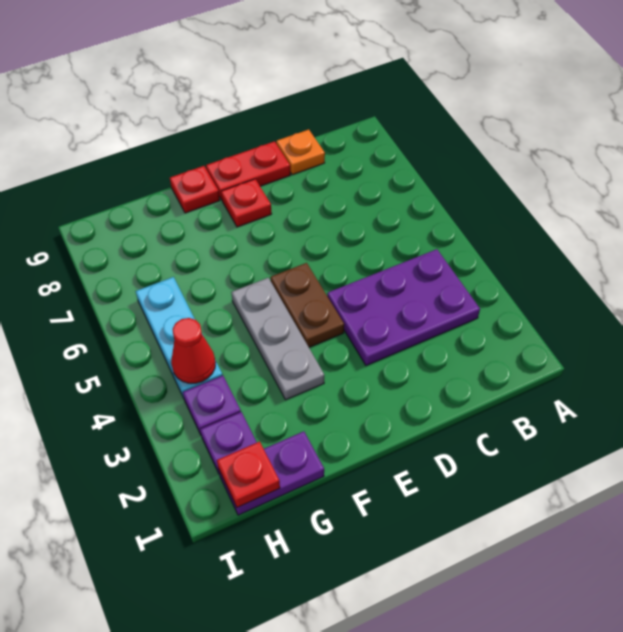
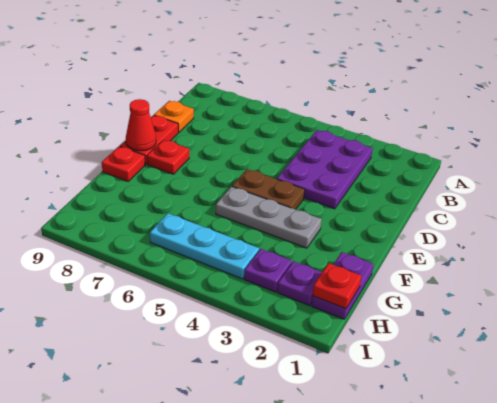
red 1x1 cone [171,318,216,383] -> red 1x1 cone moved to [126,99,156,151]

